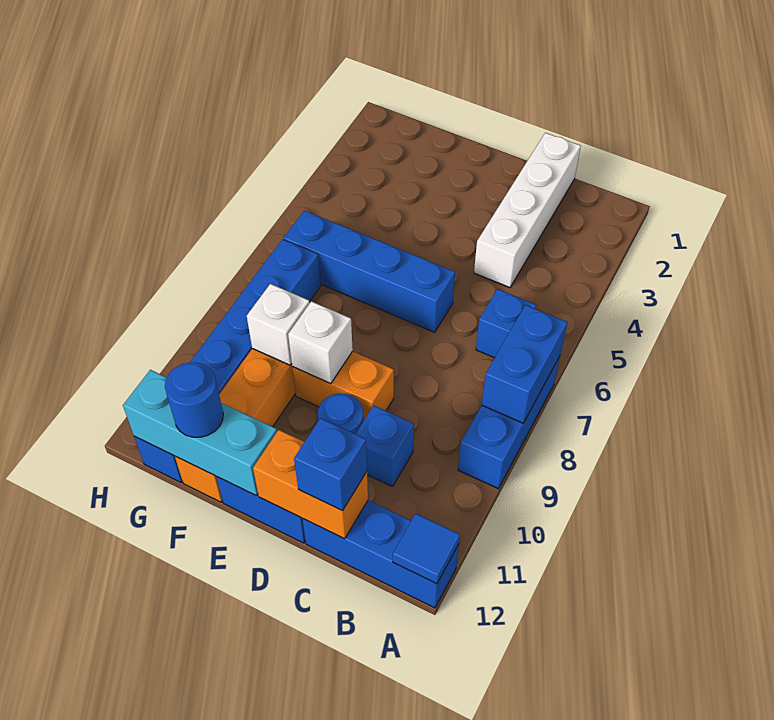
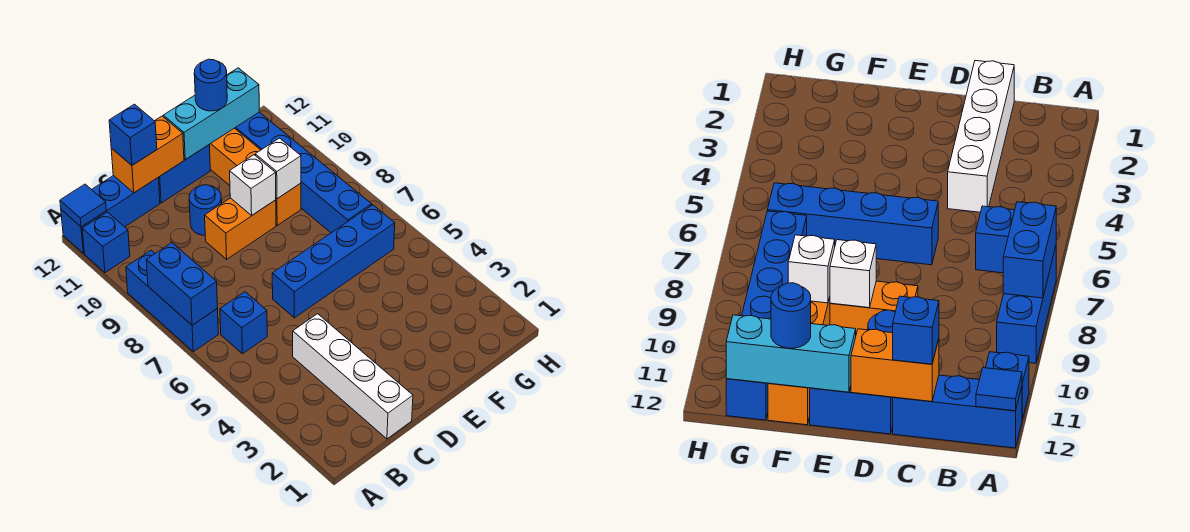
blue 1x1 brick [356,406,414,487] -> blue 1x1 brick moved to [82,212,130,273]

